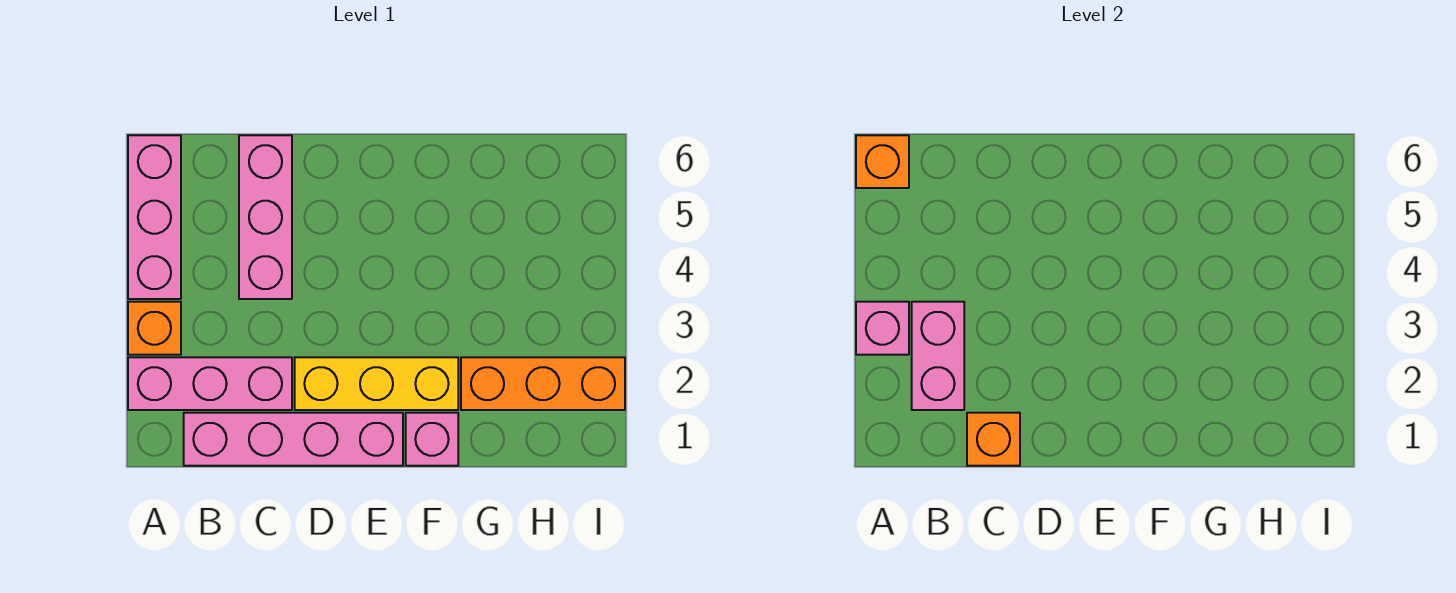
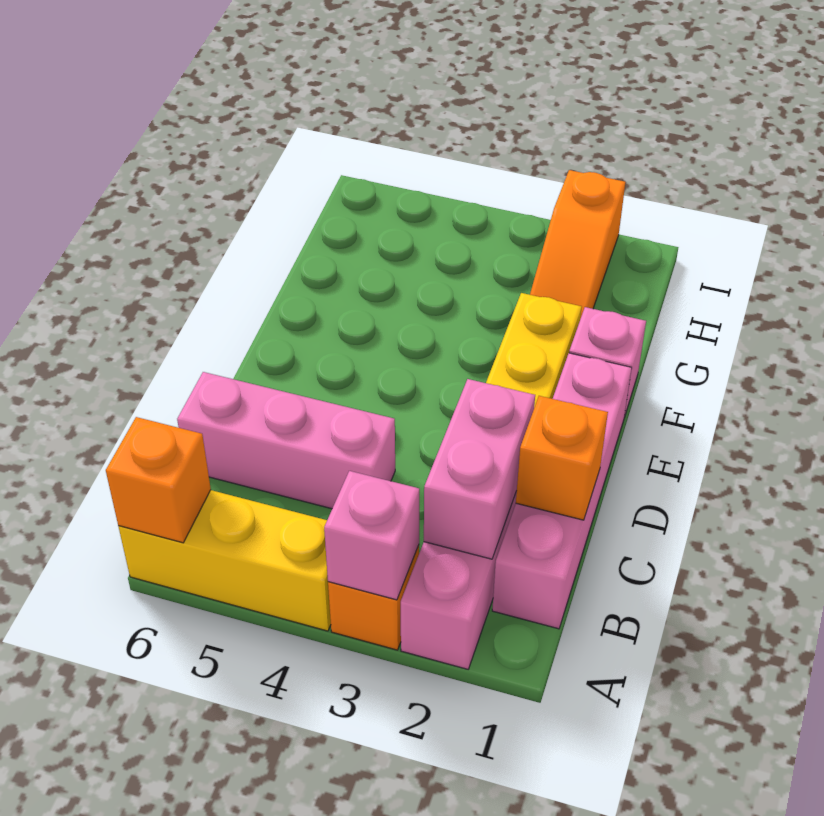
pink 1x3 brick [128,135,181,299] -> yellow 1x3 brick [118,490,331,631]
pink 1x2 brick [912,302,964,410] -> pink 1x2 brick turned to [424,379,535,559]
orange 1x3 brick [461,357,625,410] -> orange 1x3 slope [530,170,625,319]

